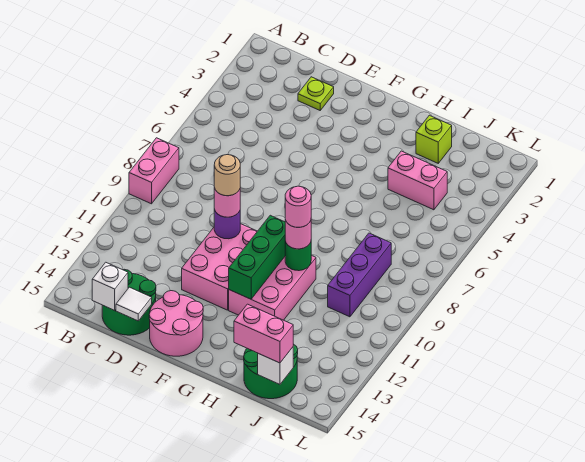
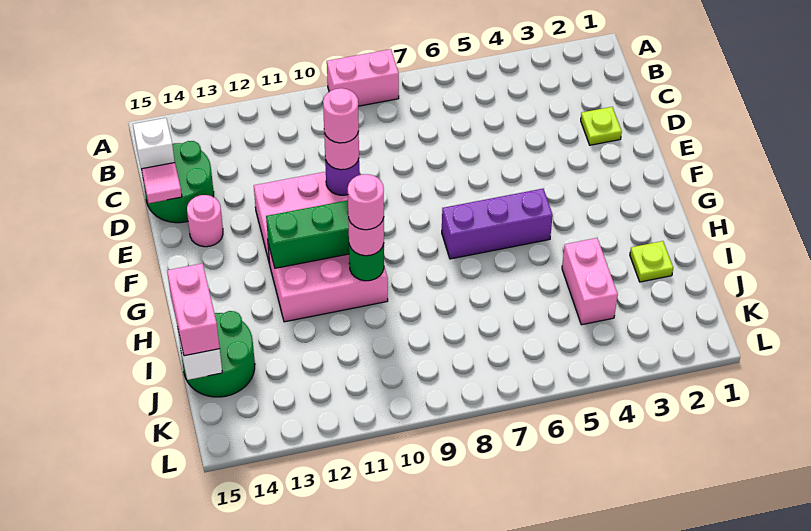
white 1x1 tile [116,287,152,321] -> pink 1x1 tile [142,163,182,203]
tan 1x1 round brick [214,155,240,196] -> pink 1x1 round brick [323,88,359,143]
pink 2x2 round brick [149,291,203,356] -> pink 1x1 round brick [187,195,223,247]
lime 1x1 brick [416,115,452,163] -> lime 1x1 plate [630,241,673,282]
purple 1x3 brick [328,233,391,317] -> purple 1x3 brick moved to [442,189,553,259]

